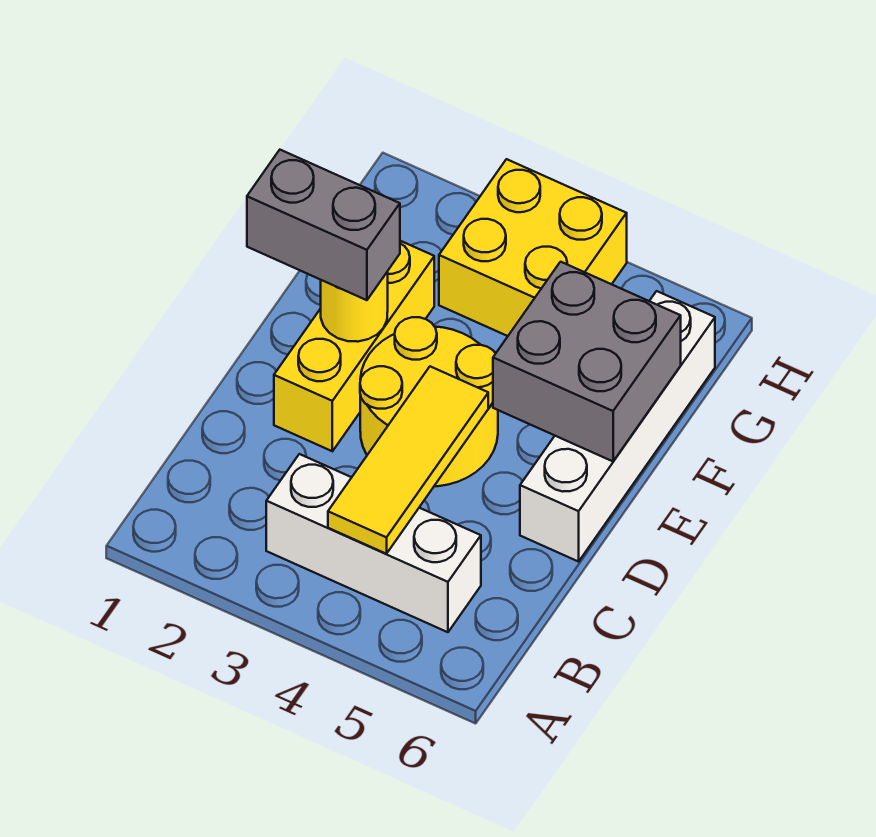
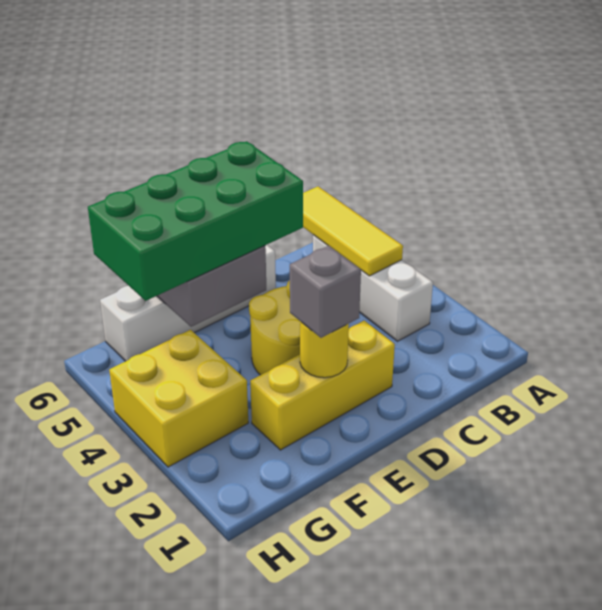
yellow 1x3 tile [328,366,488,554] -> yellow 1x3 tile turned to [303,187,403,276]
none -> green 2x4 brick [88,141,303,301]
grey 1x2 brick [247,150,400,300] -> grey 1x1 brick [290,246,361,338]

